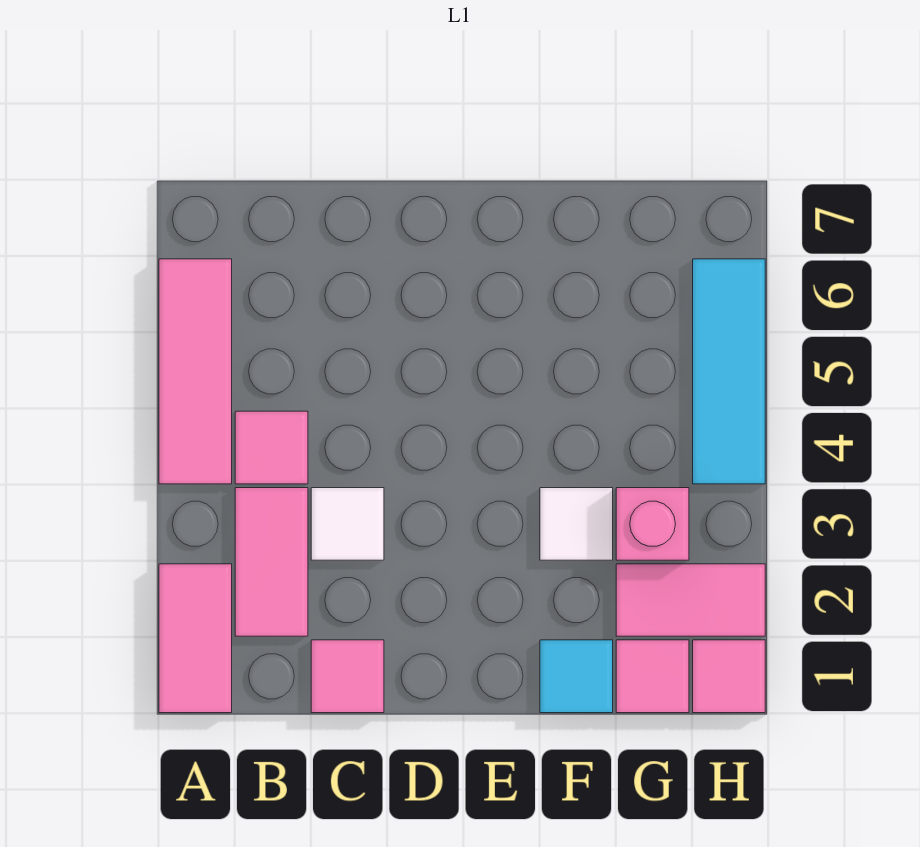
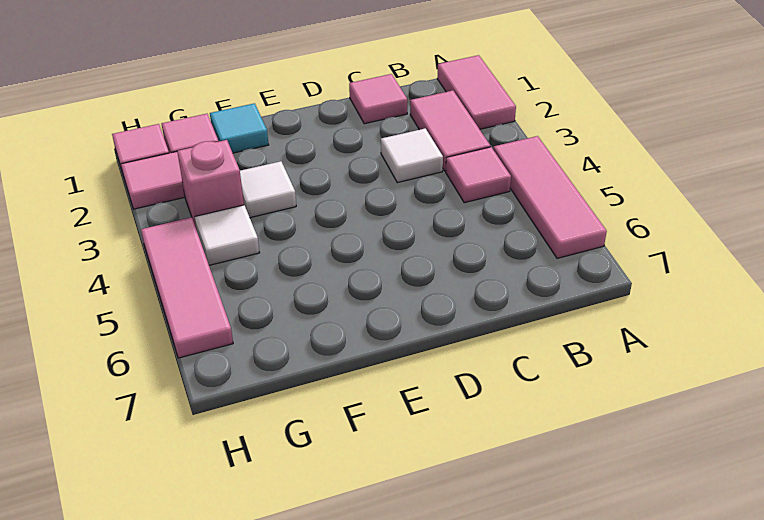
none -> white 1x1 tile [195,205,260,265]
cyan 1x3 tile [693,259,765,484] -> pink 1x3 tile [141,217,233,358]

